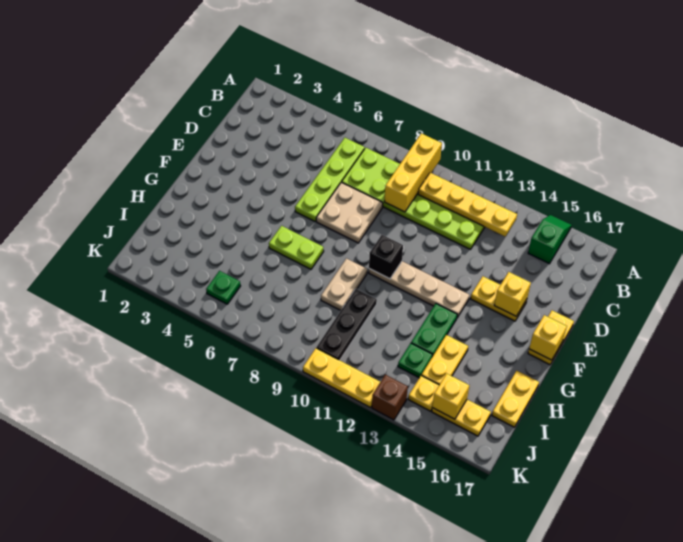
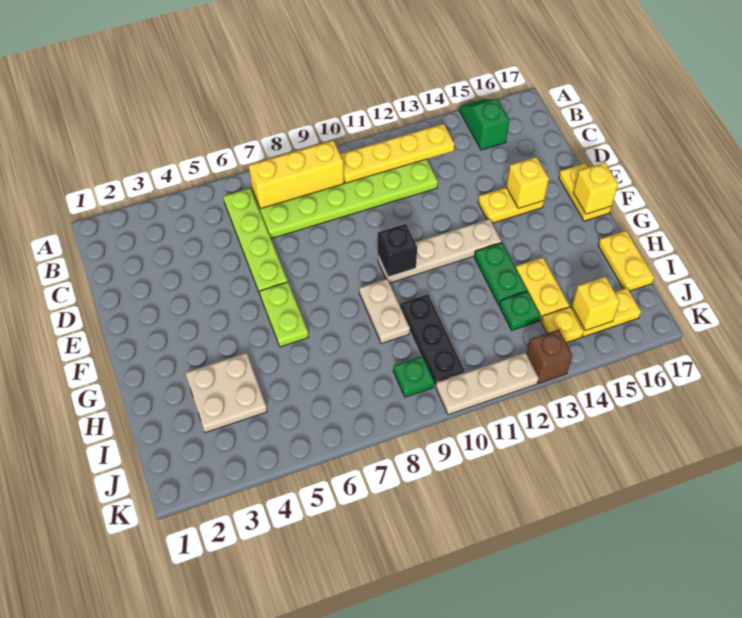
yellow 1x3 brick [385,133,442,212] -> yellow 1x3 brick turned to [248,141,344,209]
tan 2x2 plate [316,182,383,243] -> tan 2x2 plate moved to [185,353,267,433]
lime 1x2 plate [269,226,324,269] -> lime 1x2 plate turned to [260,282,309,347]
green 1x1 plate [206,271,240,304] -> green 1x1 plate moved to [393,356,434,397]
yellow 1x3 plate [303,348,380,407] -> tan 1x3 plate [436,353,539,415]

